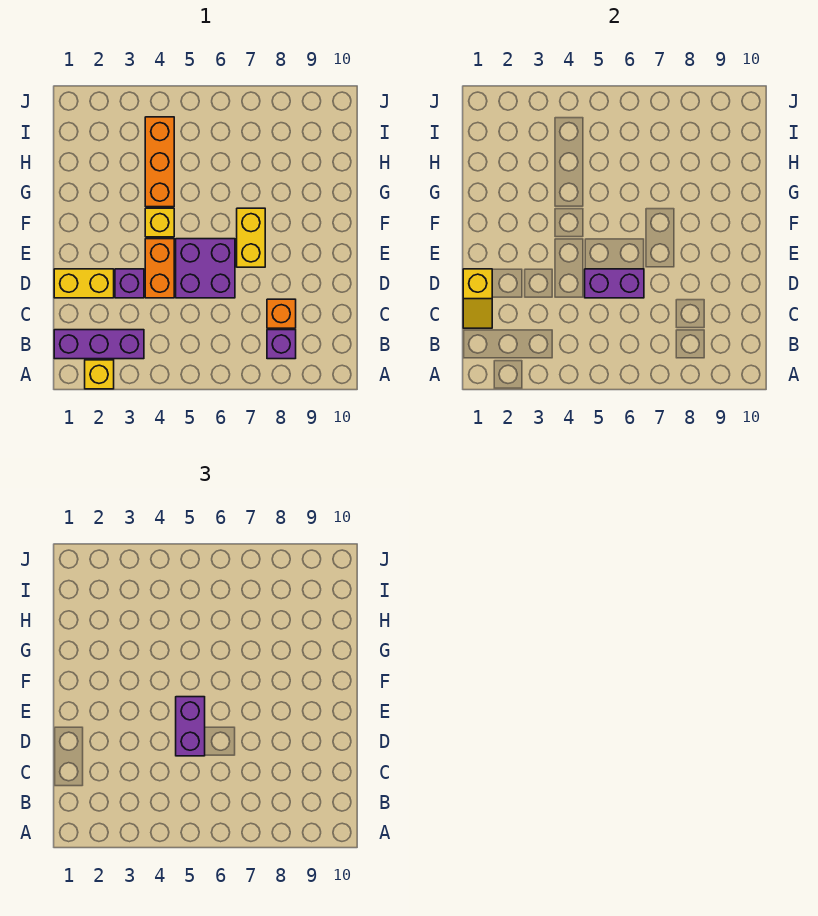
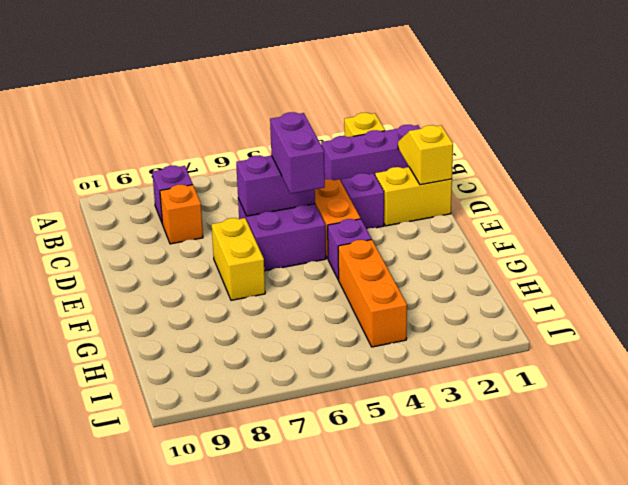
yellow 1x1 brick [145,208,174,237] -> purple 1x1 brick [328,219,372,280]

